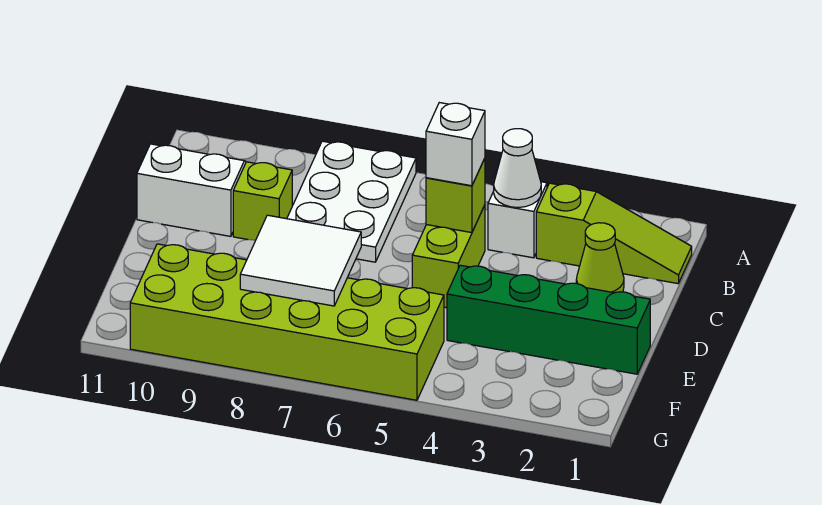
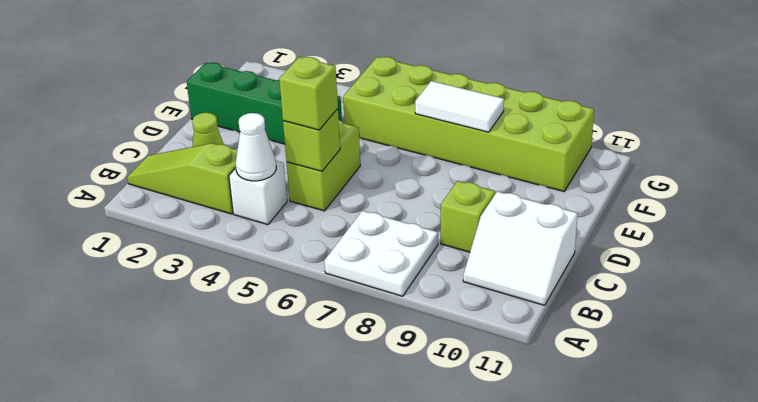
white 2x3 plate [287,141,416,262] -> white 2x2 plate [324,211,438,296]
white 1x1 brick [426,103,485,186] -> lime 1x1 brick [279,57,338,130]
white 2x2 tile [240,215,361,306] -> white 1x2 tile [415,81,504,132]

